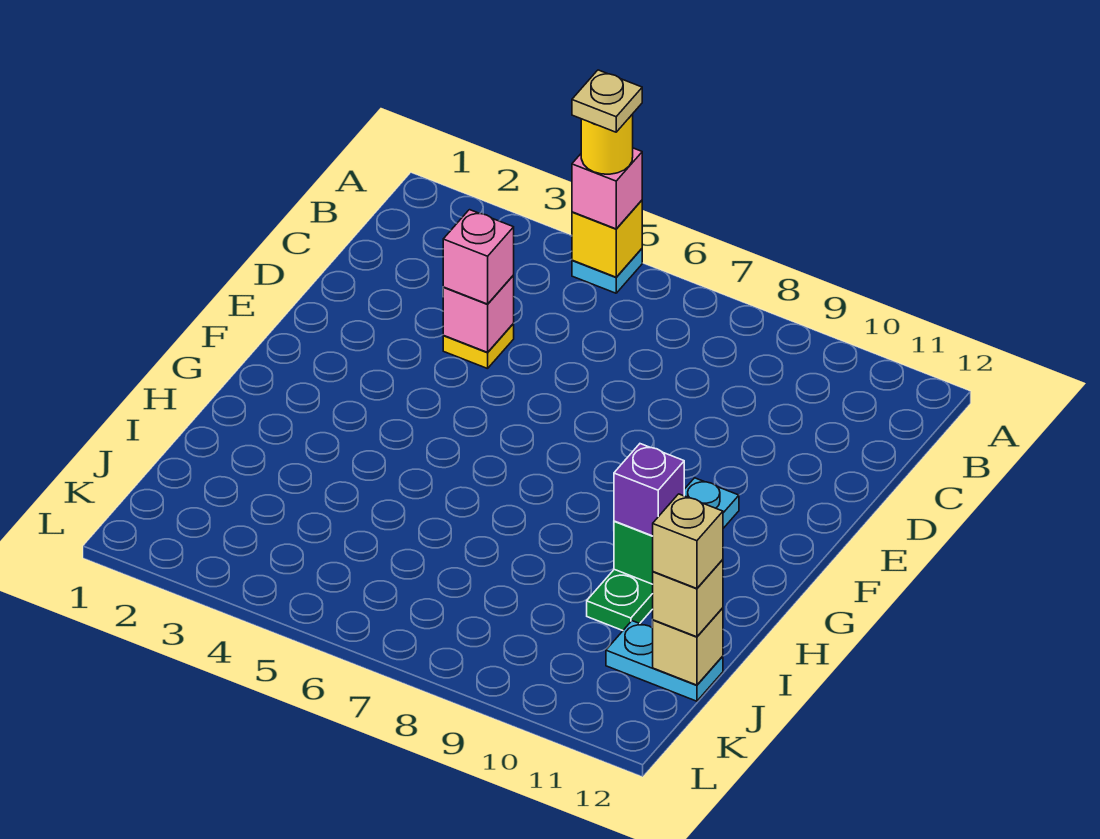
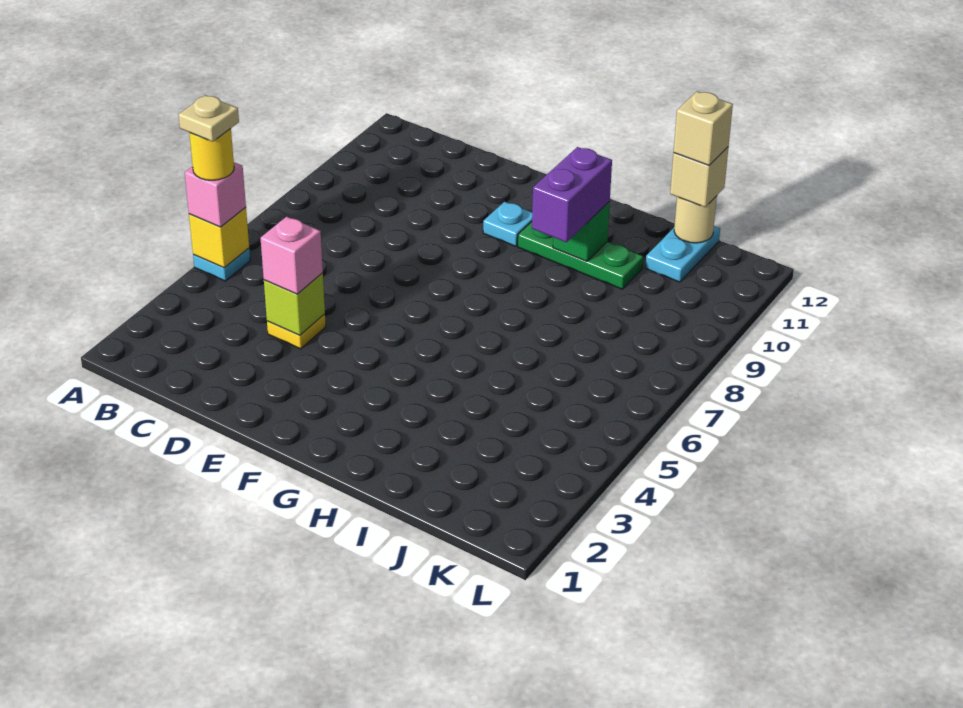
pink 1x1 brick [443,275,514,352] -> lime 1x1 brick [264,273,325,336]
purple 1x1 brick [614,444,684,536] -> purple 1x2 brick [532,147,612,242]
tan 1x1 brick [652,608,723,685] -> tan 1x1 round brick [674,196,717,243]

